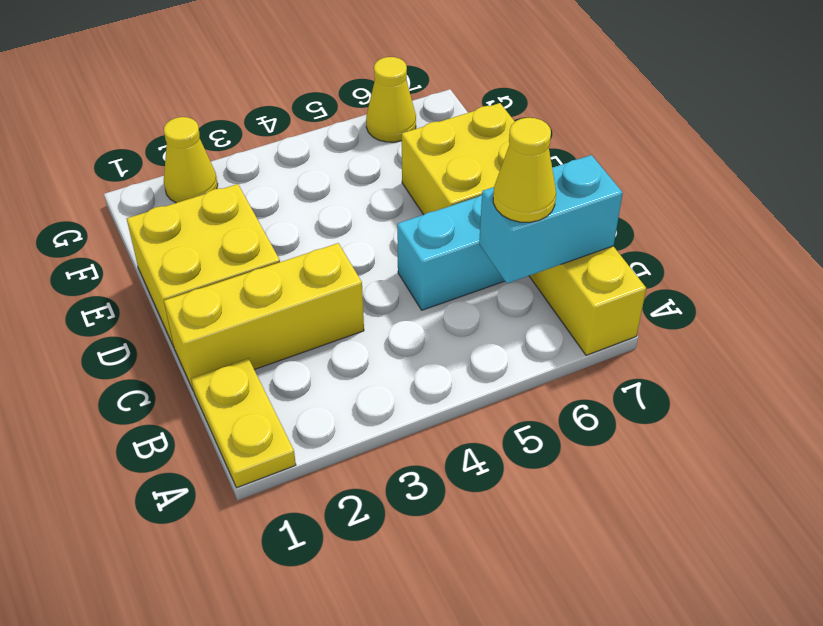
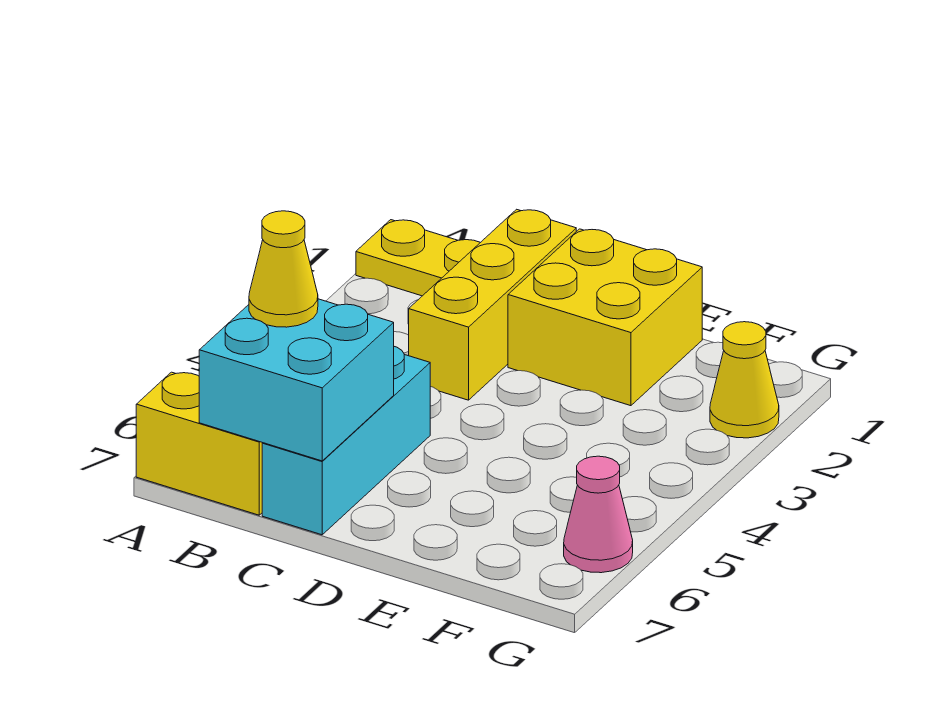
cyan 1x2 brick [479,155,623,283] -> cyan 2x2 brick [199,299,394,461]
yellow 2x2 brick [402,103,515,215] -> none
yellow 1x1 cone [366,57,416,142] -> pink 1x1 cone [564,456,633,573]

